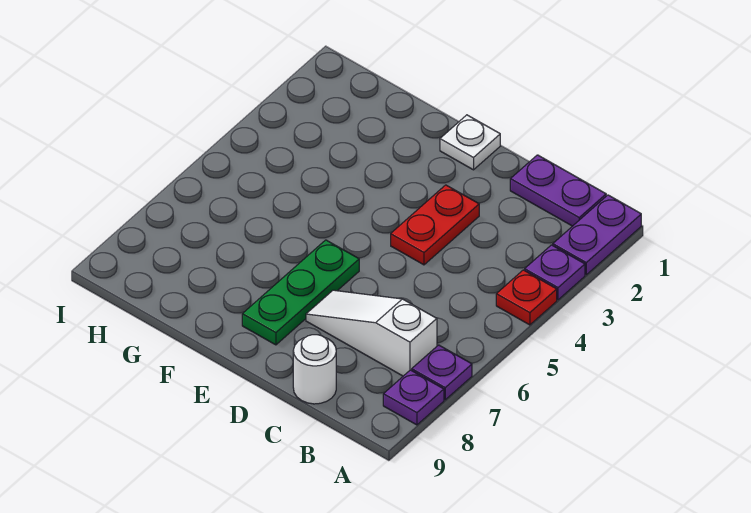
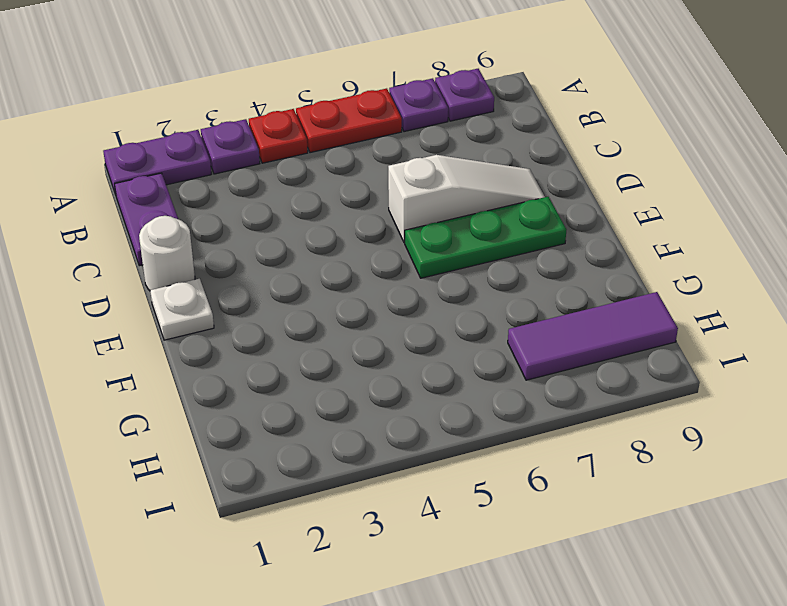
white 1x3 slope [306,290,437,376] -> white 1x3 slope turned to [388,155,545,243]
white 1x1 round brick [293,335,336,404] -> white 1x1 round brick moved to [139,216,195,291]
red 1x2 plate [391,185,479,265] -> red 1x2 plate moved to [296,88,402,153]
none -> purple 1x3 tile [508,292,678,380]

